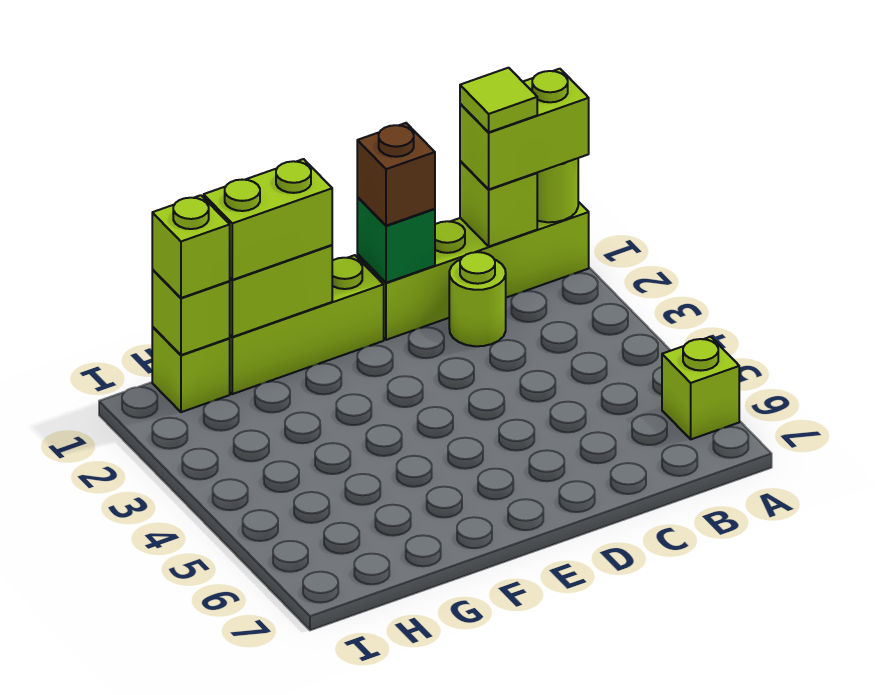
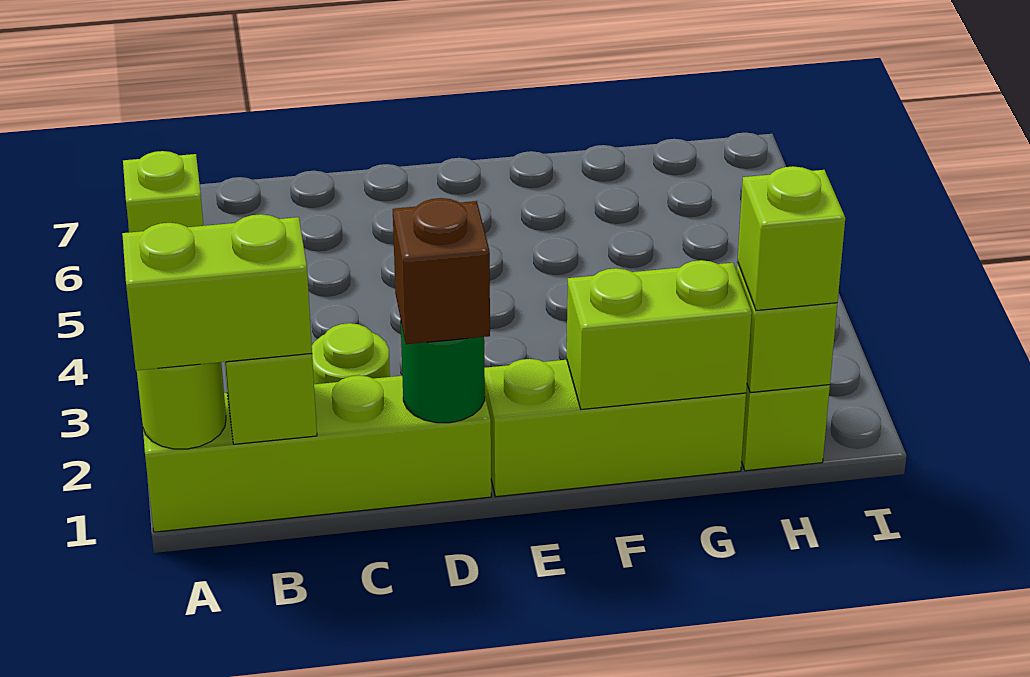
lime 1x1 tile [460,68,537,132] -> none
green 1x1 brick [357,197,435,283] -> green 1x1 round brick [401,323,485,423]
lime 1x2 brick [204,159,332,280] -> none

